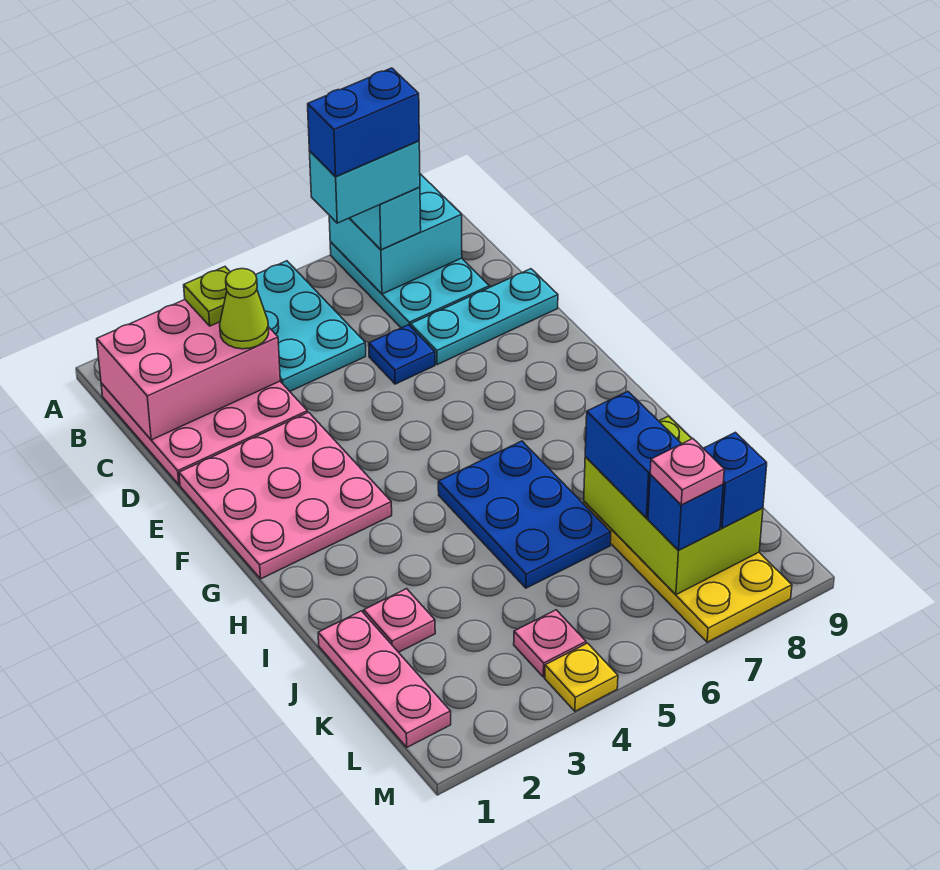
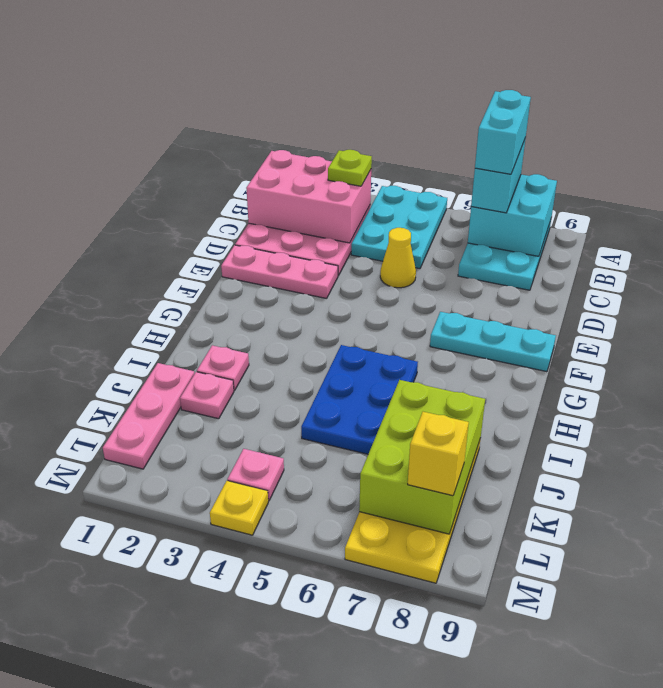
cyan 1x2 brick [309,141,420,223] -> cyan 1x2 brick turned to [475,90,531,174]
blue 1x2 brick [308,68,419,176] -> none
lime 1x1 cone [220,269,269,349] -> none
none -> yellow 1x1 cone [380,228,416,288]
blue 1x1 plate [369,325,435,384] -> none
cyan 1x3 plate [411,269,558,365] -> cyan 1x3 plate moved to [430,312,556,372]
pink 3x3 plate [179,412,392,579] -> pink 1x3 plate [221,245,338,298]
blue 1x2 brick [585,392,681,518] -> none
blue 1x1 brick [648,475,723,550] -> none
pink 1x1 plate [650,439,724,505] -> pink 1x1 plate moved to [197,345,249,391]
blue 1x1 brick [703,432,767,528] -> yellow 1x1 brick [408,412,469,496]

